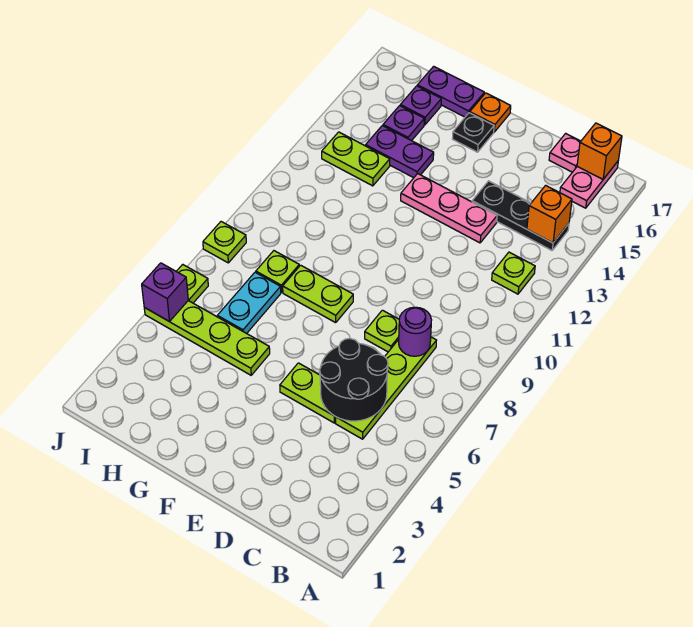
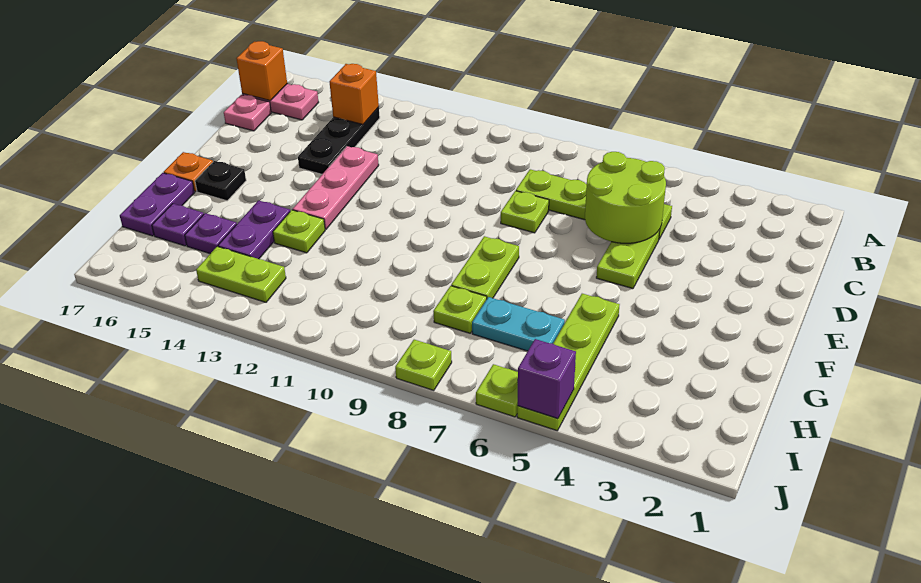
lime 1x1 plate [492,252,535,294] -> lime 1x1 plate moved to [273,210,325,253]
black 2x2 round brick [320,339,388,421] -> lime 2x2 round brick [585,152,666,243]
purple 1x1 round brick [399,307,431,356] -> none
lime 1x2 plate [322,132,390,186] -> lime 1x2 plate turned to [196,246,286,302]

